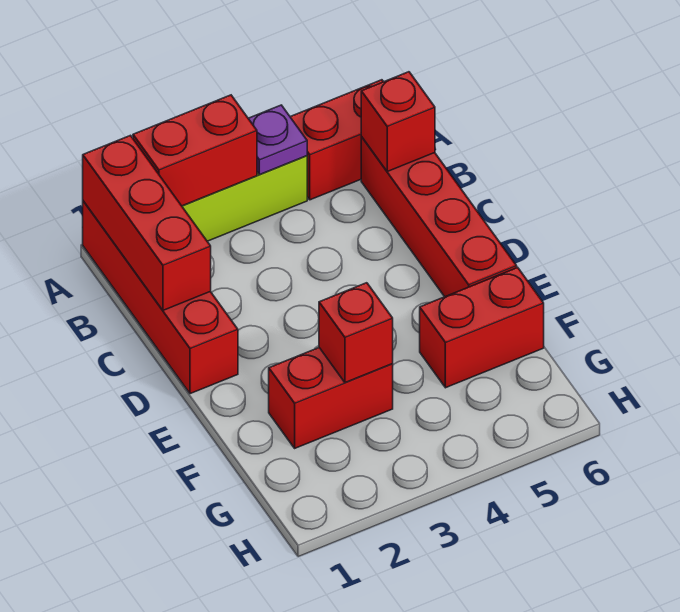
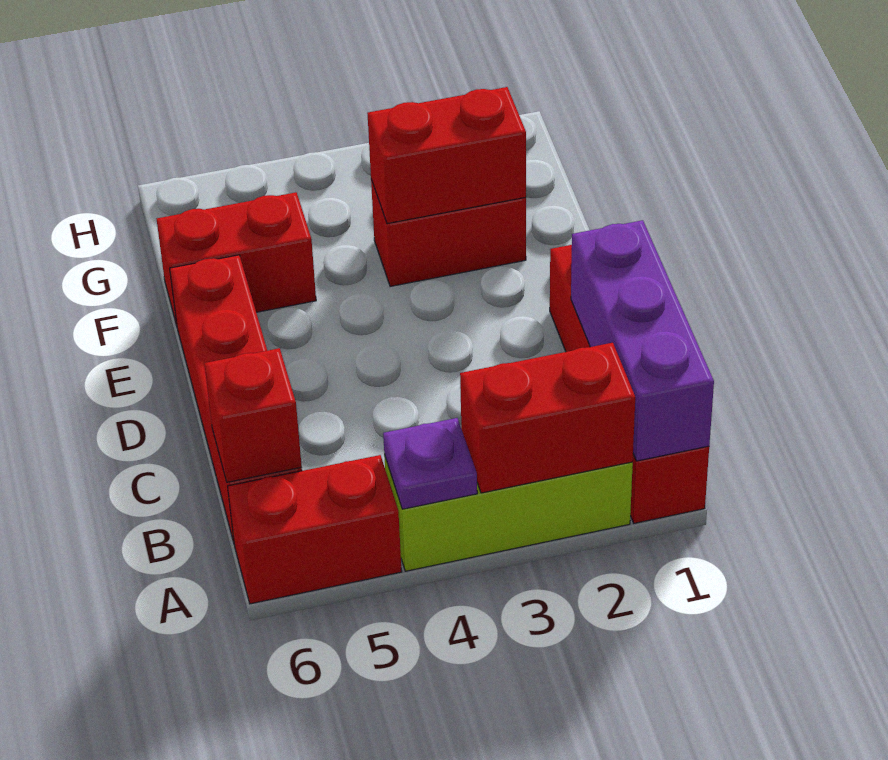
red 1x3 brick [83,135,211,310] -> purple 1x3 brick [571,220,714,461]
red 1x1 brick [319,283,393,383] -> red 1x2 brick [367,87,526,224]

